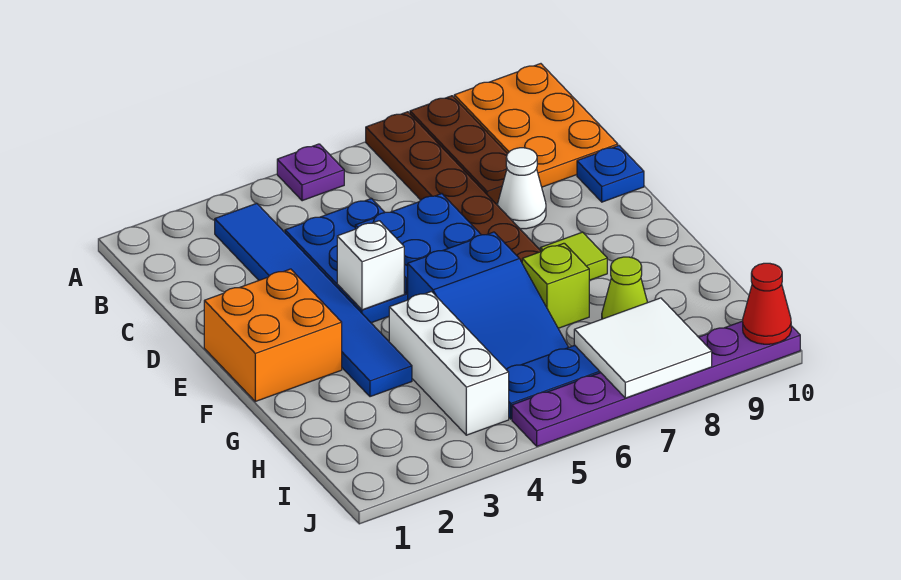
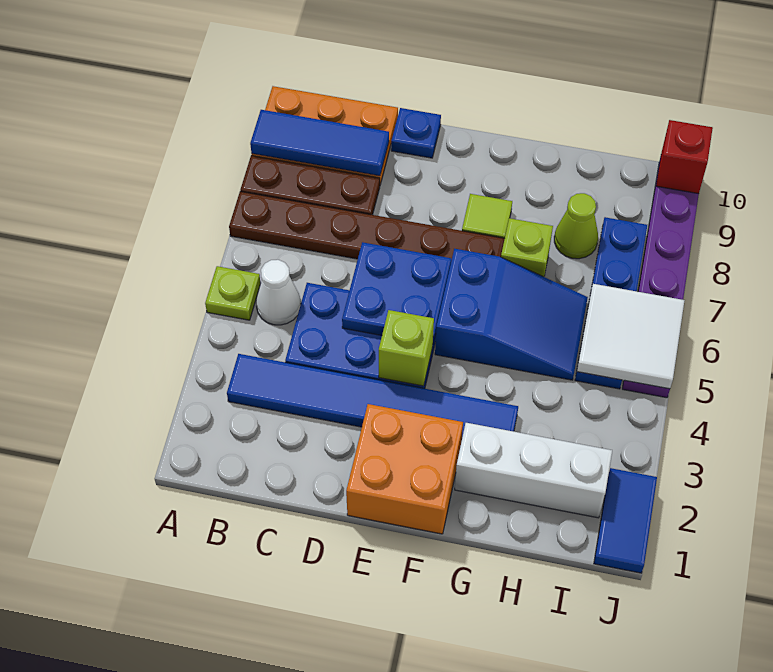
purple 1x1 plate [277,144,344,201] -> lime 1x1 plate [205,266,261,320]
none -> blue 1x3 tile [250,110,389,176]
white 1x1 cone [497,148,546,229] -> white 1x1 cone moved to [256,260,301,325]
white 1x1 brick [337,221,404,310] -> lime 1x1 brick [379,310,434,386]
white 1x3 brick [389,292,509,435] -> white 1x3 brick moved to [455,423,612,518]
white 2x2 tile [574,298,712,398] -> white 2x2 tile moved to [577,284,685,389]
none -> blue 1x2 tile [594,468,657,573]
red 1x1 cone [743,263,791,344] -> red 1x1 brick [656,120,713,194]

